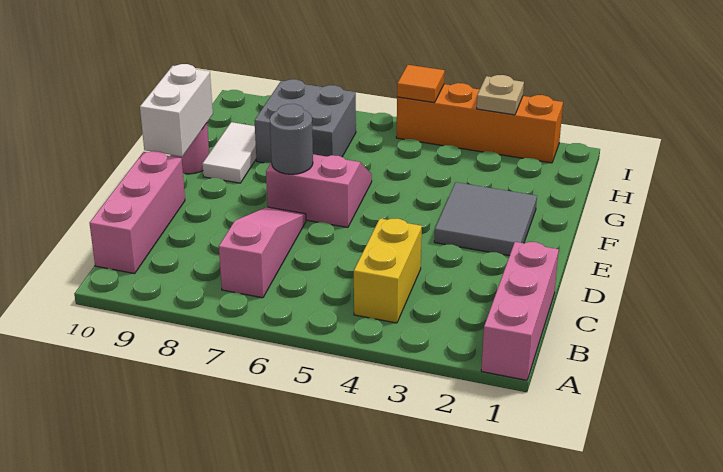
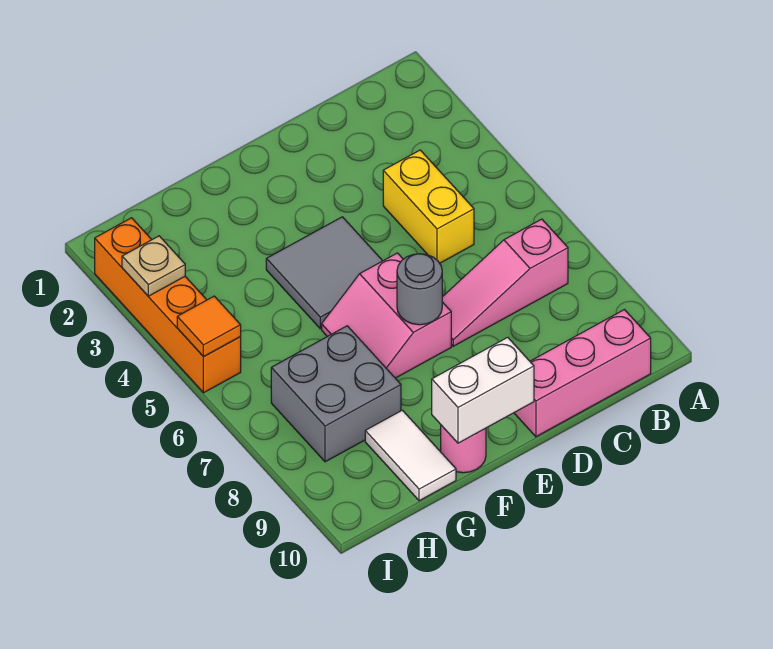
pink 1x3 brick [481,242,559,380] -> none
yellow 1x2 brick [354,219,422,323] -> yellow 1x2 brick turned to [383,150,474,263]
grey 2x2 tile [434,182,537,256] -> grey 2x2 tile moved to [266,217,382,329]
white 1x2 tile [202,122,256,183] -> white 1x2 tile turned to [365,410,456,501]

